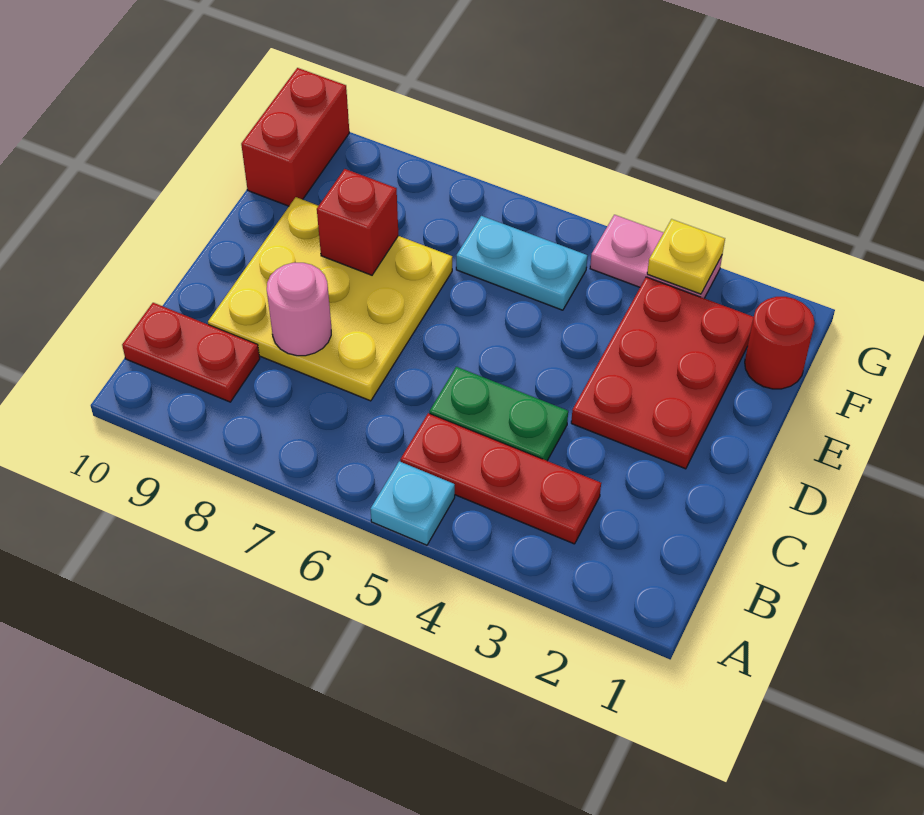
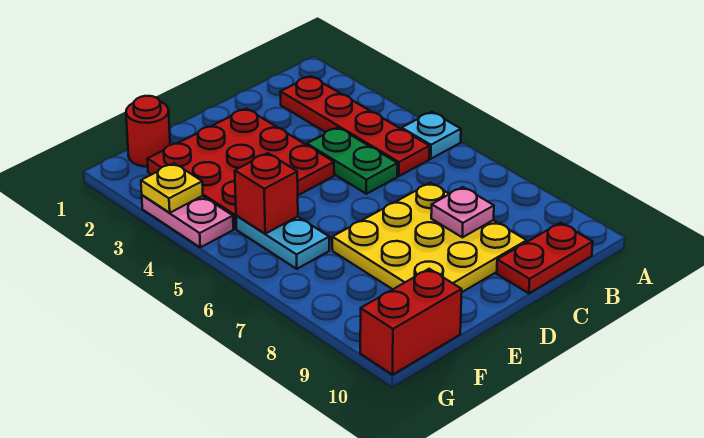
red 1x3 plate [400,413,601,544] -> red 1x4 plate [280,76,429,176]
red 1x2 plate [122,303,260,402] -> red 1x2 plate turned to [497,223,593,293]
pink 1x1 round brick [267,263,331,356] -> pink 1x1 plate [431,187,494,237]
red 2x3 plate [571,277,754,469] -> red 3x3 plate [148,109,334,229]
red 1x1 brick [317,169,398,275] -> red 1x1 brick moved to [235,153,298,234]

